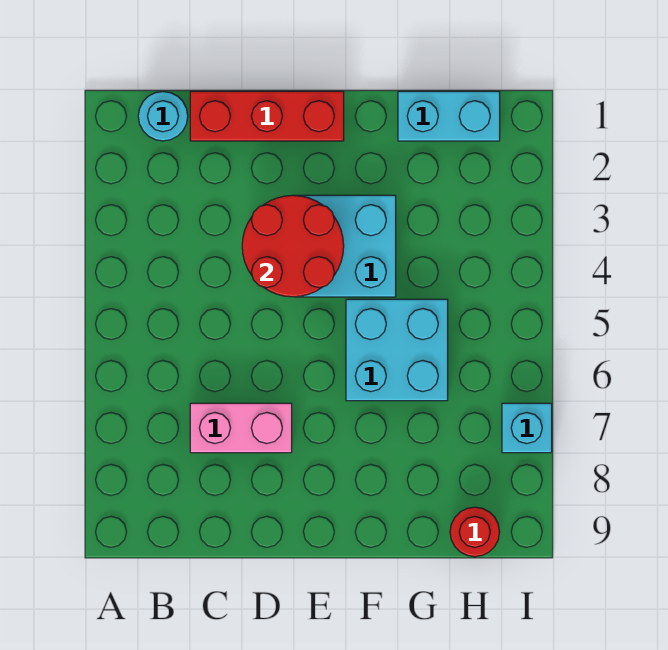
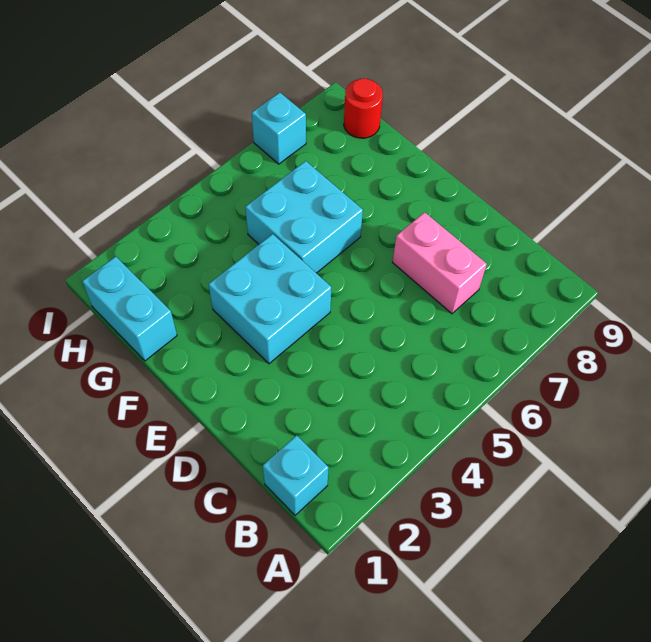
cyan 1x1 round brick [138,92,188,141] -> cyan 1x1 brick [263,435,329,515]
red 1x3 brick [190,91,344,141] -> none
red 2x2 round brick [242,195,344,297] -> none

